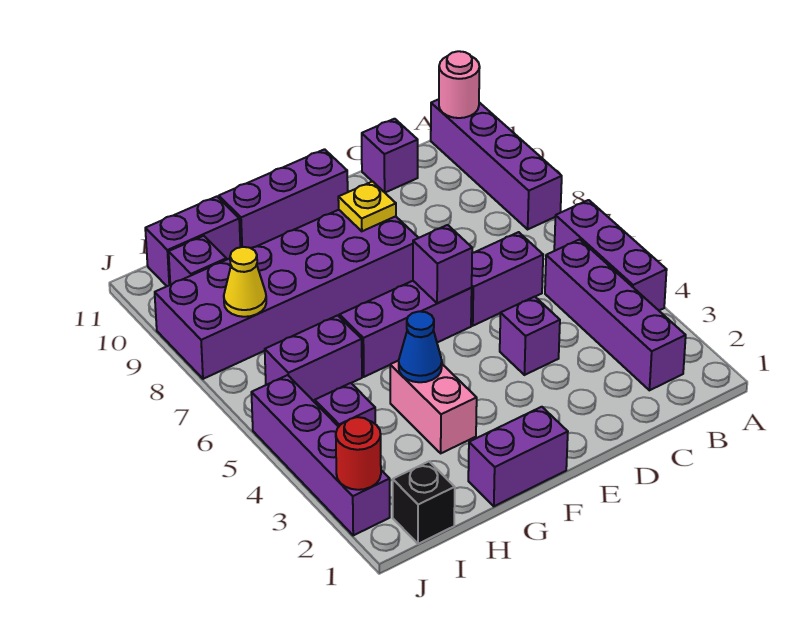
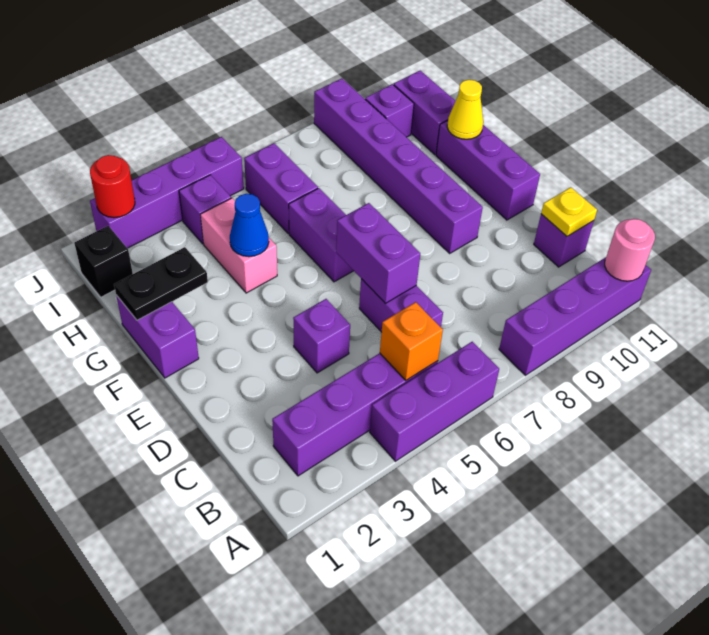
none -> orange 1x1 brick [380,302,443,380]
purple 1x3 brick [339,281,472,377] -> purple 1x2 brick [289,188,354,282]
purple 1x1 brick [413,225,472,303] -> purple 1x2 brick [336,203,420,303]
purple 2x6 brick [155,210,418,379] -> purple 1x6 brick [314,79,483,253]
yellow 1x1 plate [338,181,396,231] -> yellow 1x1 plate moved to [541,187,597,236]
none -> black 1x2 plate [114,247,208,320]
pink 1x2 brick [390,360,477,453] -> pink 1x2 brick turned to [200,198,277,293]
yellow 1x1 cone [224,247,266,317] -> yellow 1x1 cone moved to [447,80,483,139]

